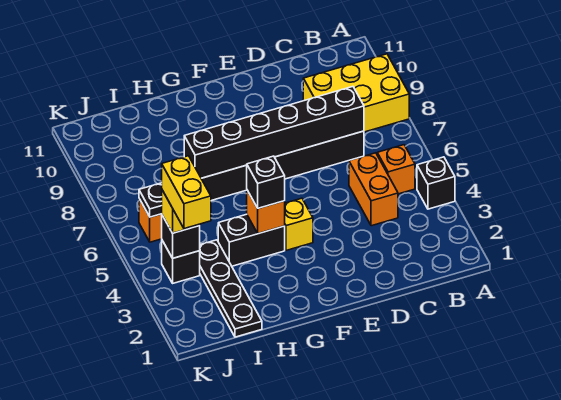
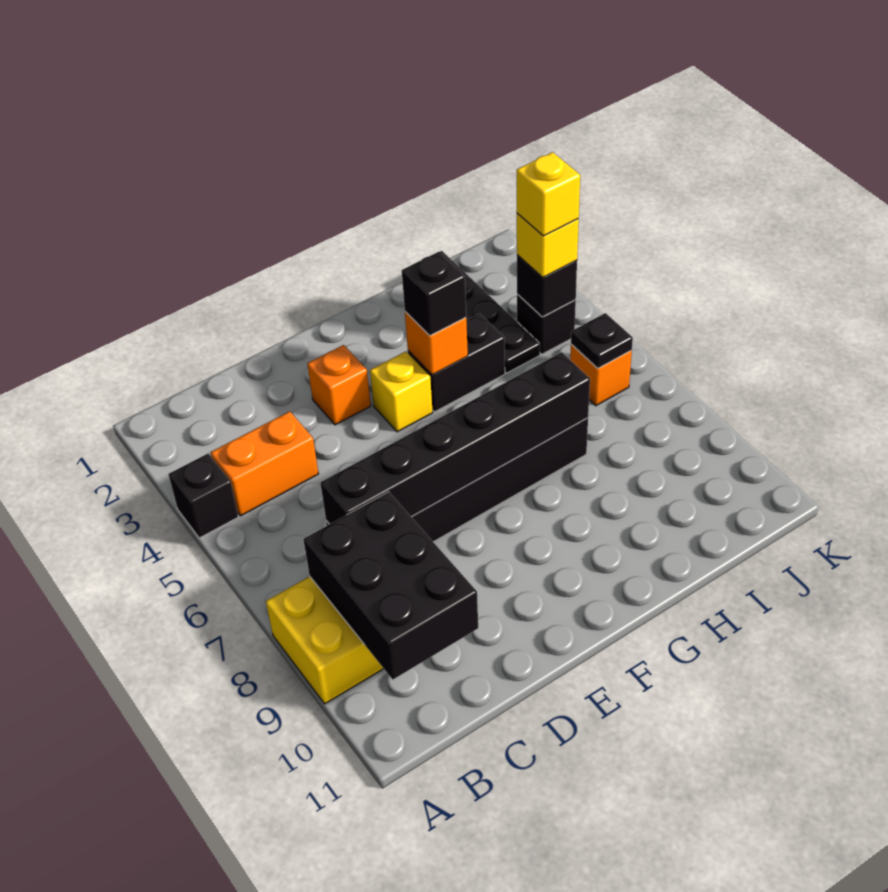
orange 1x1 brick [377,145,415,194] -> orange 1x1 brick moved to [307,345,371,425]
none -> black 2x3 brick [303,492,478,679]
orange 1x2 brick [349,153,398,226] -> orange 1x2 brick turned to [210,411,318,516]
yellow 1x2 brick [162,156,211,229] -> yellow 1x1 brick [517,152,580,236]

